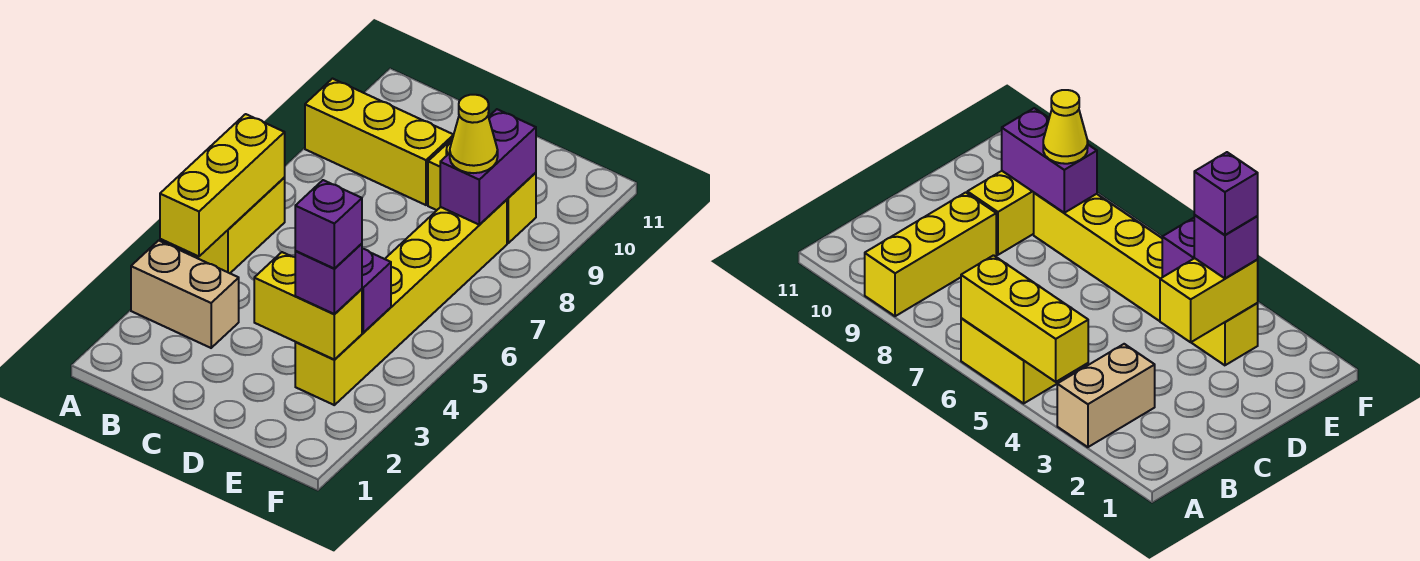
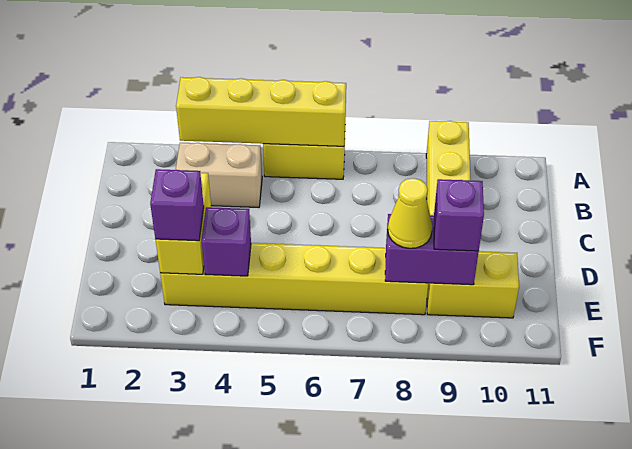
tan 1x2 brick [131,240,239,348] -> tan 1x2 brick turned to [176,143,262,207]
yellow 1x3 brick [160,114,285,256] -> yellow 1x4 brick [176,77,346,146]
yellow 1x2 brick [428,139,536,243] -> yellow 1x2 brick turned to [427,251,519,318]
purple 1x1 brick [295,180,362,268] -> purple 1x1 brick moved to [434,179,484,251]

